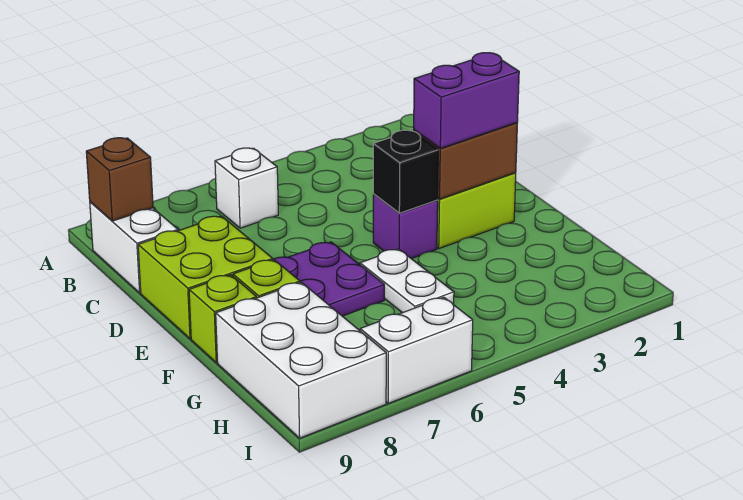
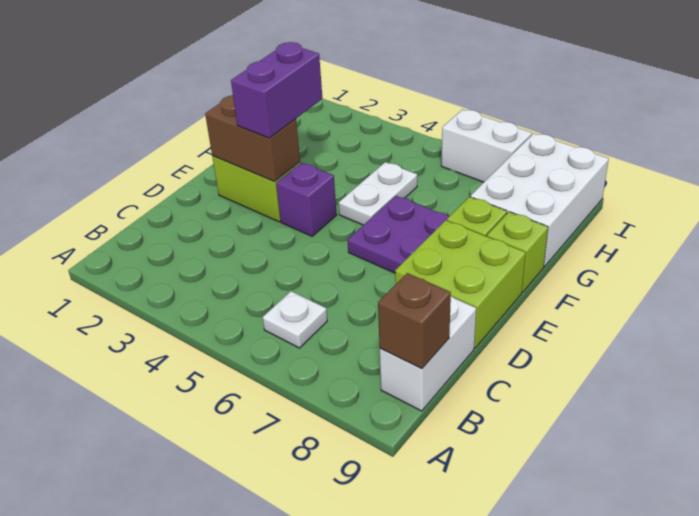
white 1x1 brick [215,148,278,228] -> white 1x1 plate [263,291,327,348]
purple 1x2 brick [414,53,519,148] -> purple 1x2 brick turned to [231,42,322,138]
black 1x1 brick [373,130,438,213] -> none

